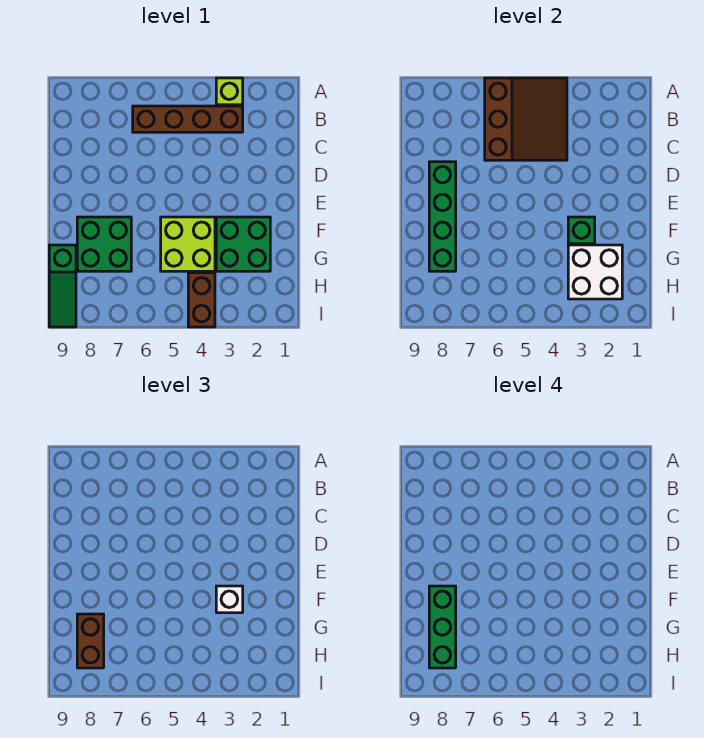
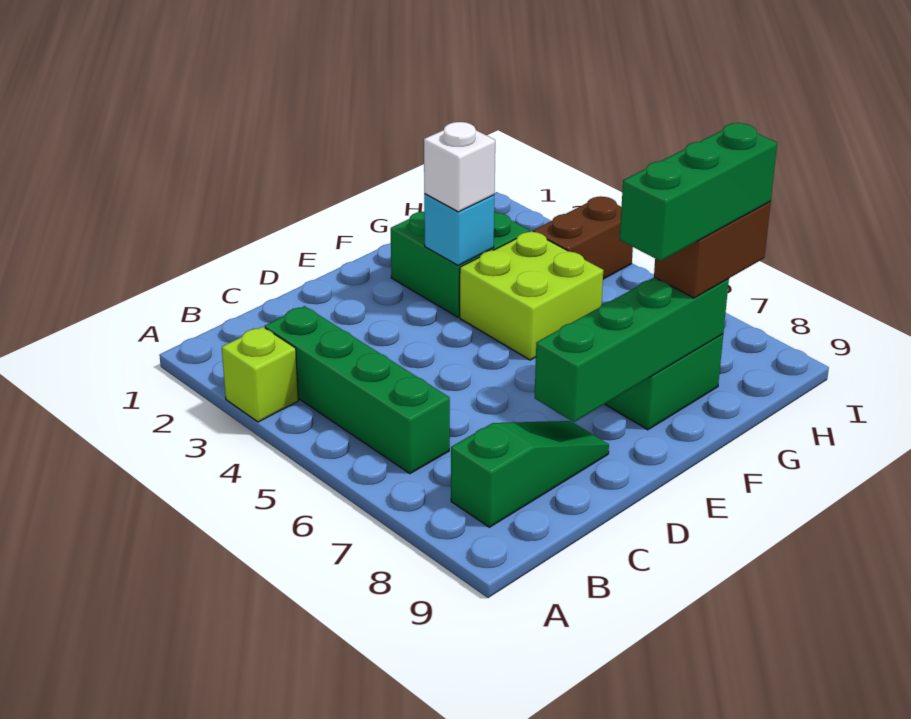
brown 3x3 slope [485,78,567,160] -> none
brown 1x4 brick [133,106,243,132] -> green 1x4 brick [265,306,450,474]
green 1x1 brick [568,217,595,244] -> cyan 1x1 brick [424,194,494,266]
white 2x2 brick [568,245,622,299] -> none
green 1x3 slope [49,245,76,327] -> green 1x3 slope moved to [451,421,609,527]

